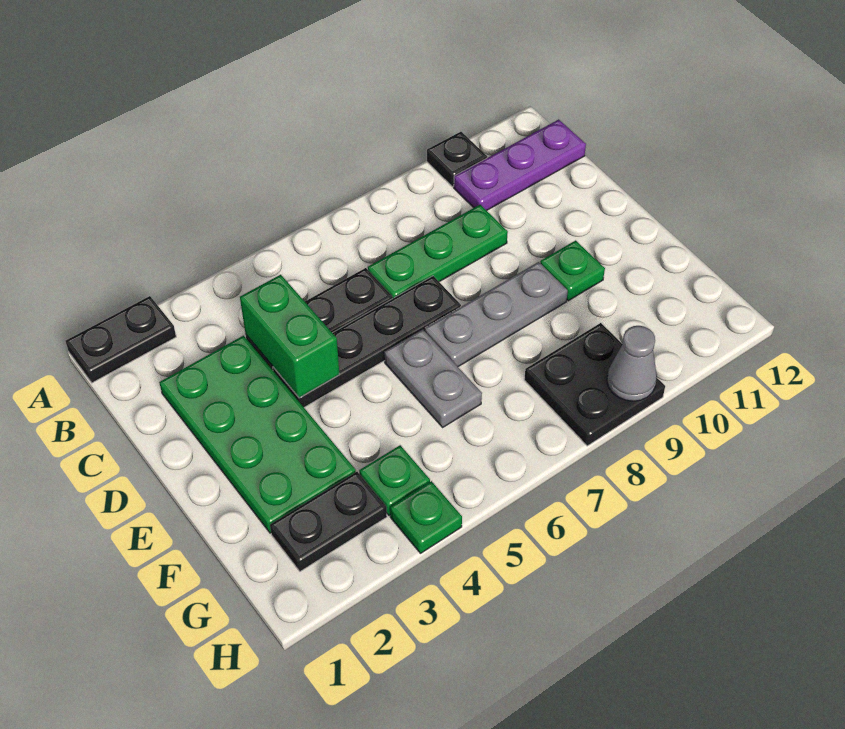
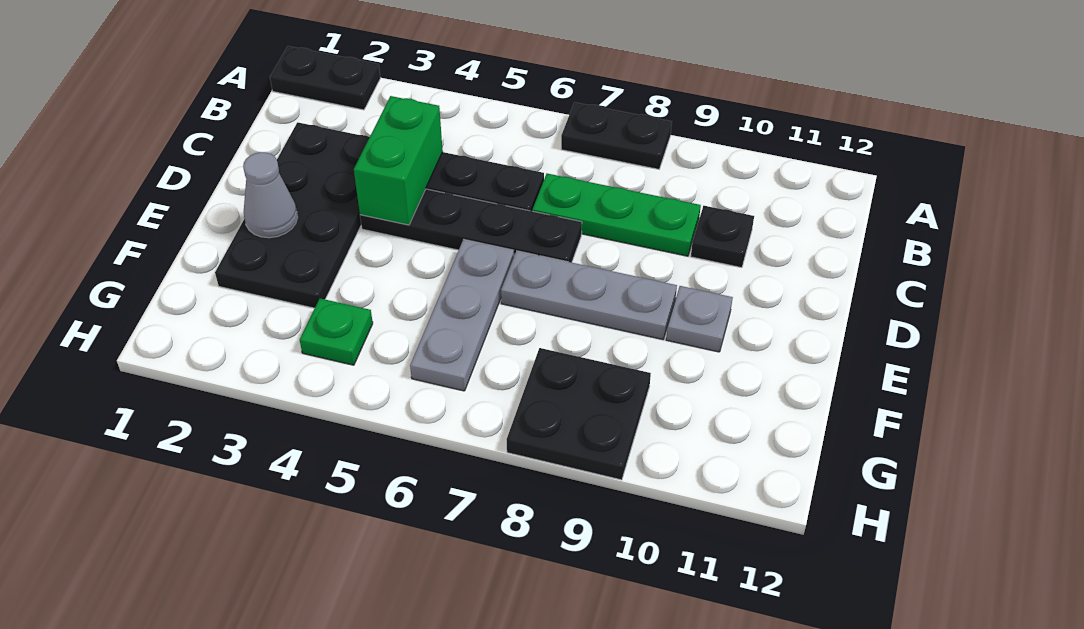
black 1x1 plate [427,132,487,187] -> black 1x1 plate moved to [691,206,754,268]
purple 1x3 plate [454,120,586,211] -> none
green 2x4 plate [159,336,356,533] -> black 2x4 plate [215,122,370,308]
grey 1x2 plate [384,329,482,427] -> grey 1x3 plate [410,239,514,391]
green 1x1 plate [540,240,605,301] -> grey 1x1 plate [666,286,733,352]
black 1x2 plate [270,472,387,571] -> black 1x2 plate moved to [561,102,672,169]
green 1x1 plate [390,481,462,553] -> none
grey 1x1 cone [607,326,657,401] -> grey 1x1 cone moved to [243,152,298,238]

